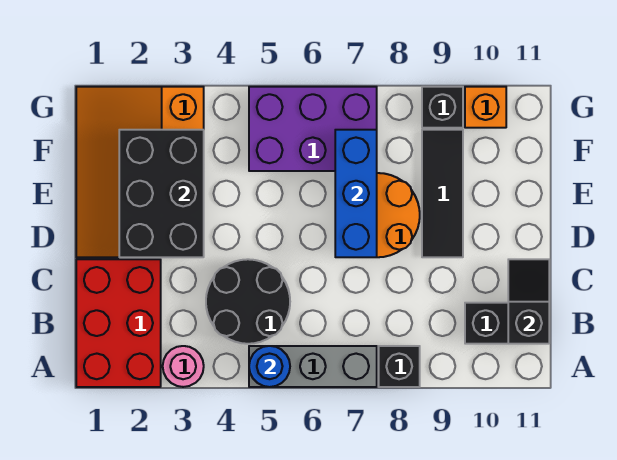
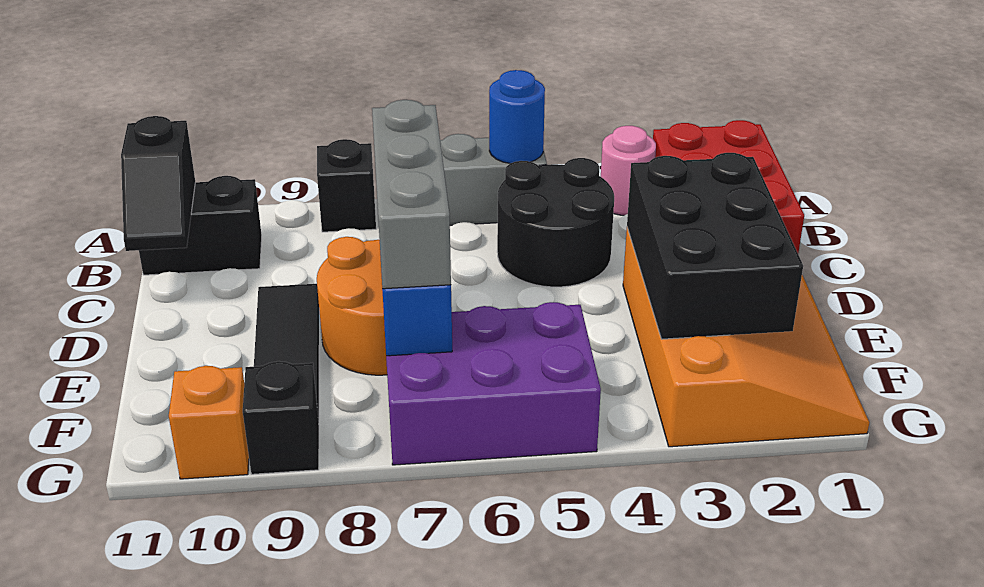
none -> grey 1x3 brick [372,100,451,289]

